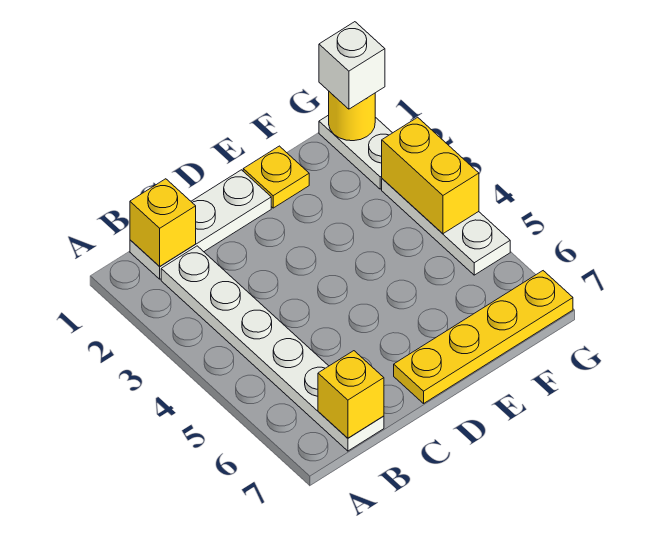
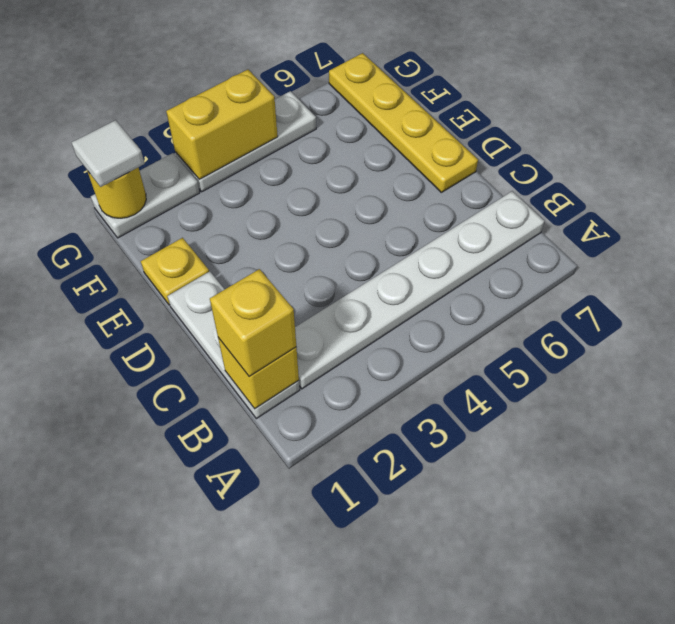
yellow 1x1 brick [318,351,384,438] -> yellow 1x1 brick moved to [210,269,296,377]
white 1x1 brick [319,22,385,109] -> white 1x1 tile [72,120,145,187]

